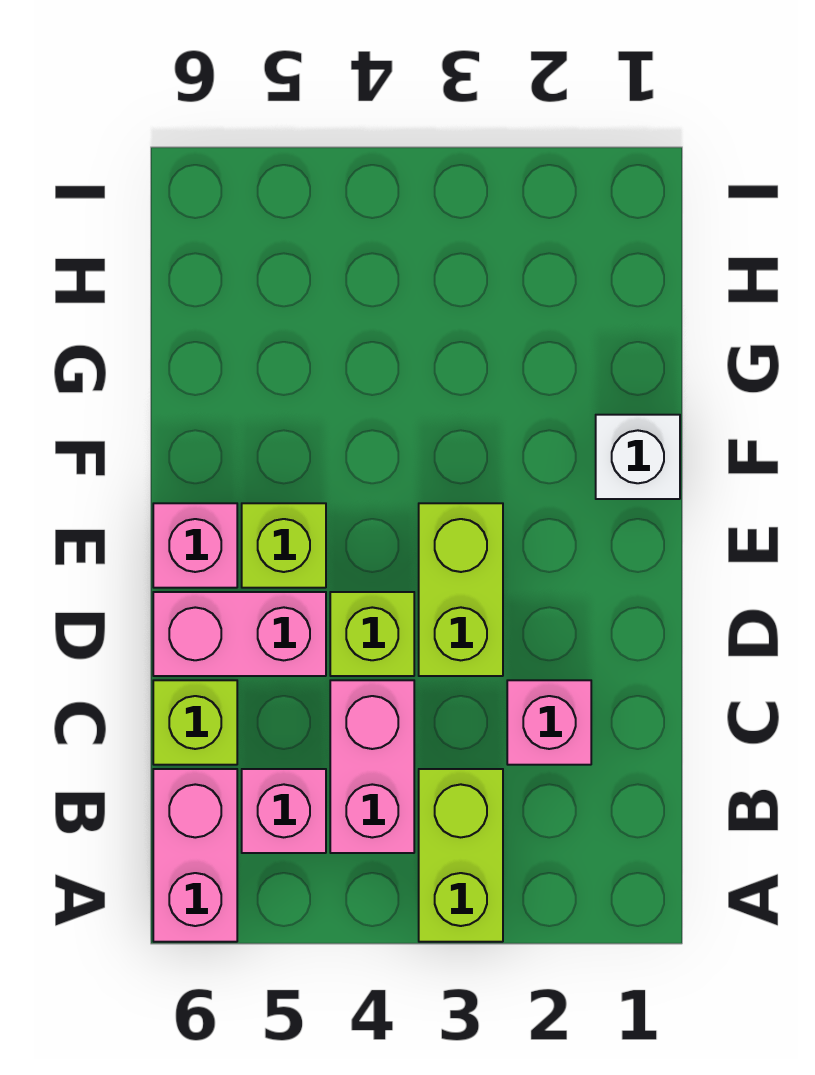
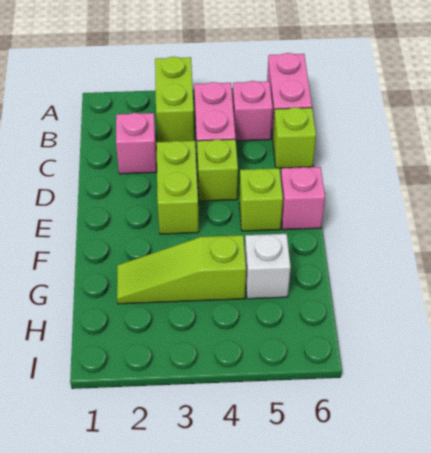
pink 1x2 brick [153,592,326,676] -> none
white 1x1 brick [596,415,680,499] -> white 1x1 brick moved to [245,234,291,299]
none -> lime 1x3 slope [117,235,246,304]

